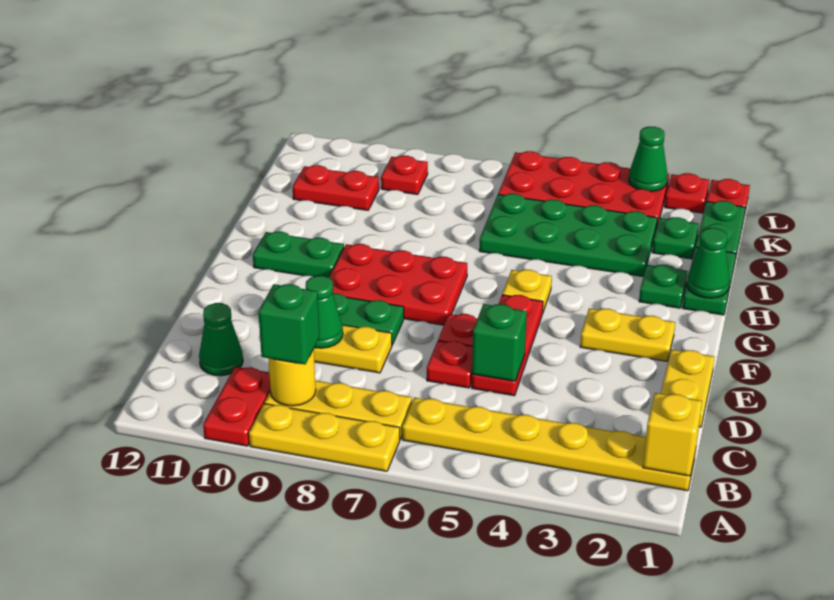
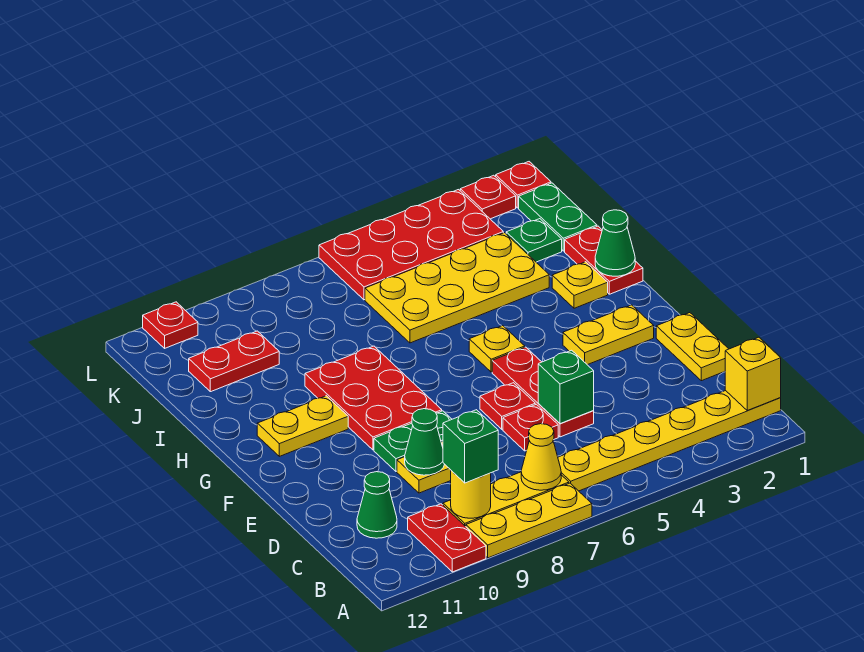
none -> yellow 1x1 cone [521,424,561,490]
red 2x3 plate [329,244,467,325] -> red 2x3 plate turned to [305,346,442,450]
green 1x2 plate [253,232,344,278] -> yellow 1x2 plate [257,396,348,456]
green 1x2 plate [683,247,736,315] -> red 1x2 plate [565,226,643,294]
green 1x1 plate [639,265,688,308] -> yellow 1x1 plate [552,262,608,308]
green 2x4 plate [479,194,657,277] -> yellow 2x4 plate [365,233,549,343]
red 1x1 plate [381,156,428,195] -> red 1x1 plate moved to [143,302,198,348]
green 1x1 cone [629,127,668,191] -> none

